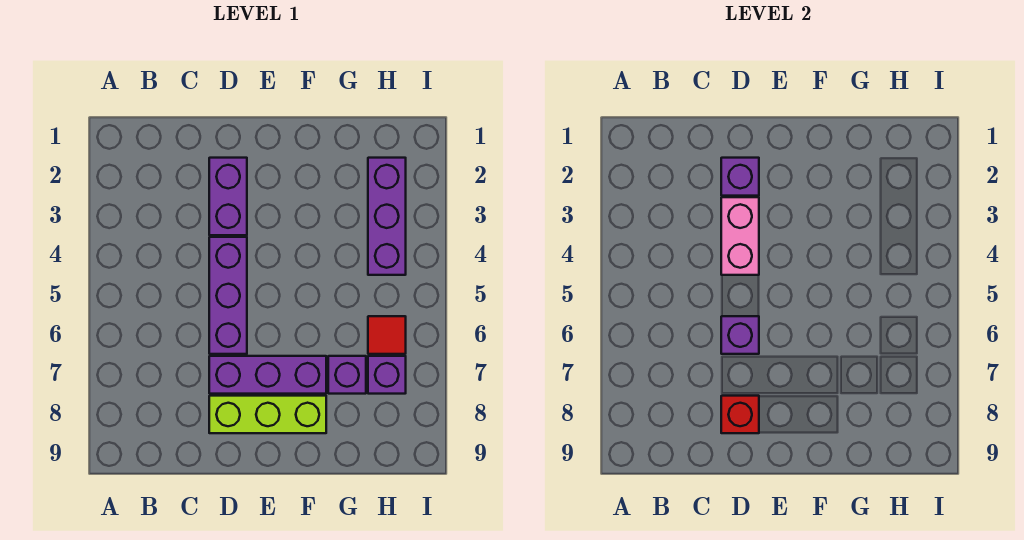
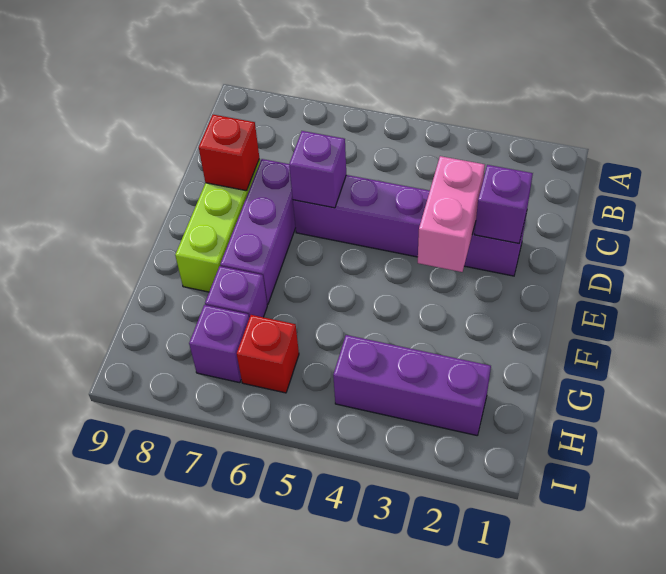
pink 1x2 brick [721,197,759,275] -> pink 1x2 brick turned to [418,156,485,272]
red 1x1 tile [368,316,406,354] -> red 1x1 brick [237,315,299,393]

